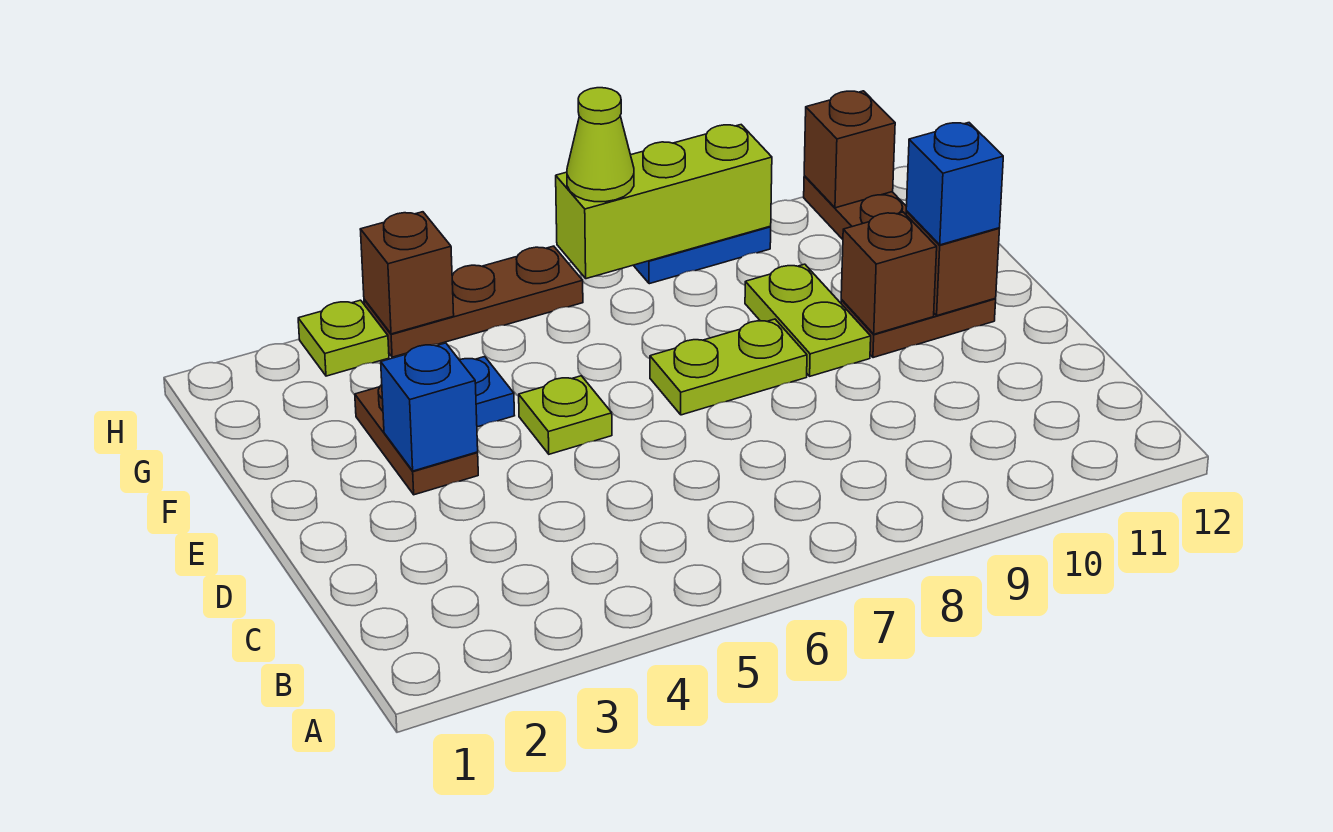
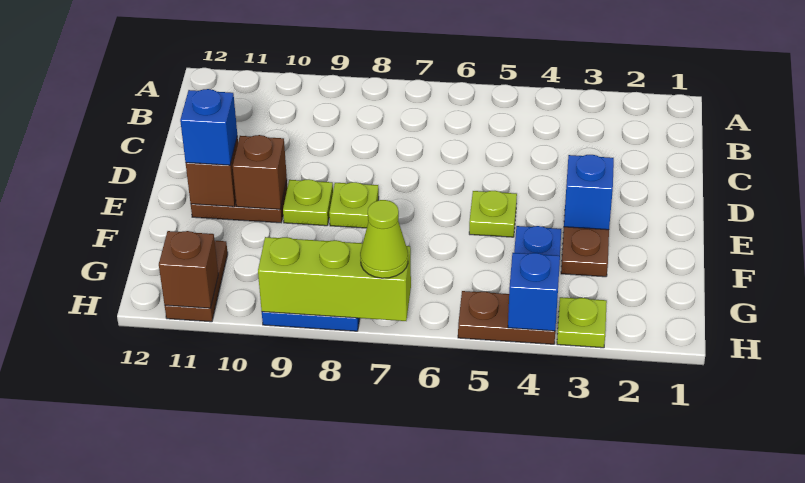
lime 1x2 plate [650,319,807,415] -> lime 1x1 plate [329,182,379,228]
lime 1x2 plate [745,264,871,376] -> lime 1x1 plate [283,179,333,226]
brown 1x3 plate [364,246,583,357] -> brown 1x2 plate [458,291,555,344]
brown 1x1 brick [360,212,454,334] -> blue 1x1 brick [508,253,560,331]

